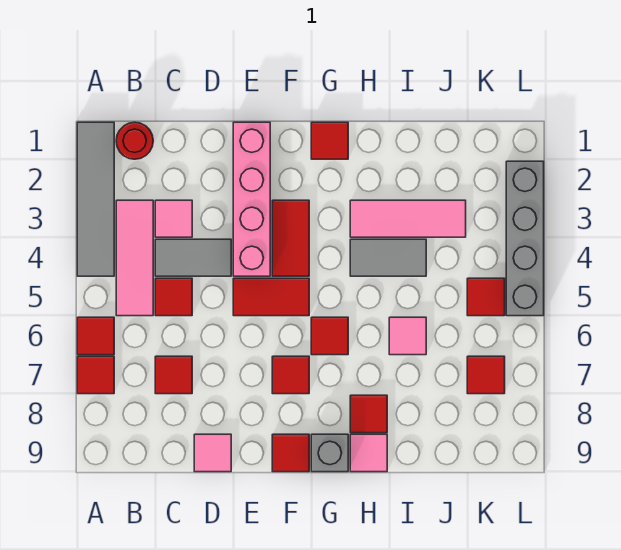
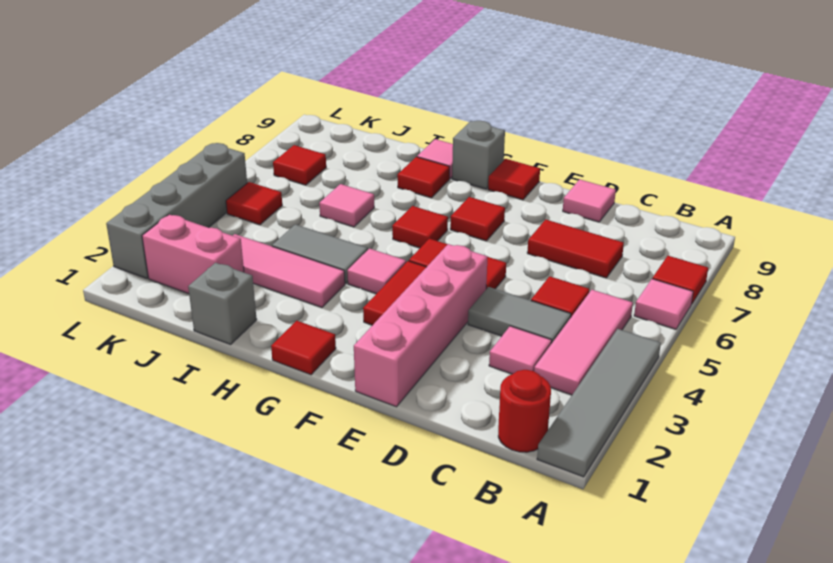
red 1x1 tile [77,317,114,355] -> pink 1x1 tile [634,279,693,329]
red 1x1 tile [155,356,192,394] -> red 1x2 tile [527,219,624,278]
none -> pink 1x1 tile [347,249,406,294]
none -> grey 1x1 brick [188,263,257,344]
none -> pink 1x2 brick [142,215,244,294]

